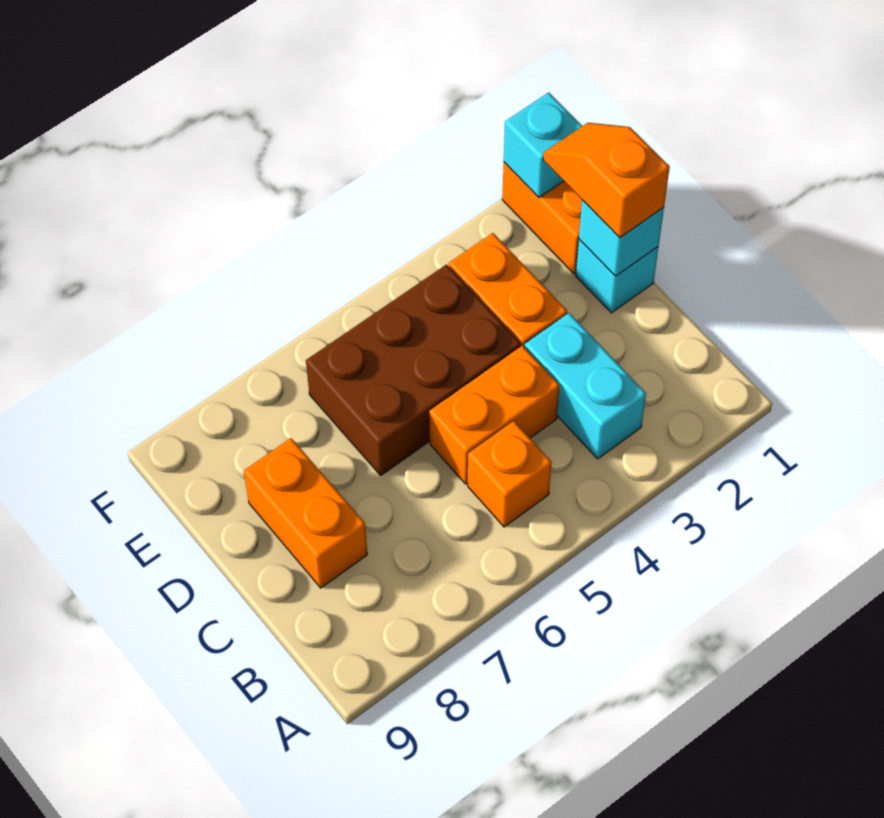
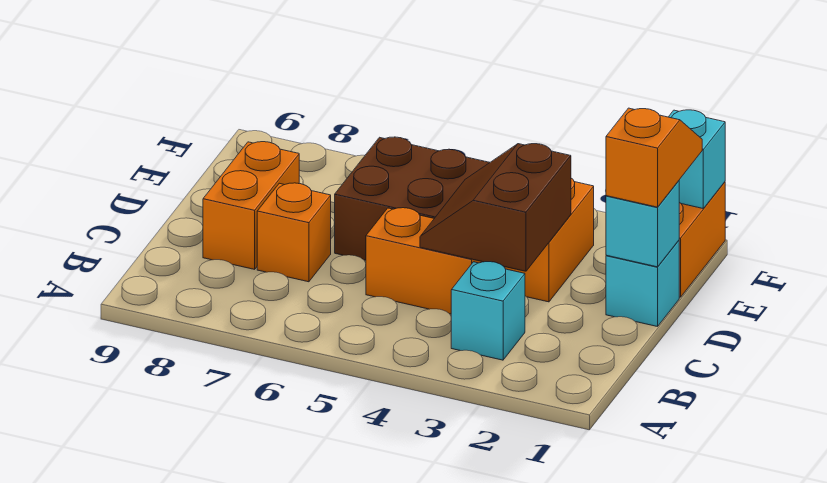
cyan 1x2 brick [525,313,646,459] -> cyan 1x1 brick [451,262,525,360]
orange 1x1 brick [468,421,552,527] -> orange 1x1 brick moved to [257,183,331,282]
none -> brown 2x2 slope [420,144,571,271]

